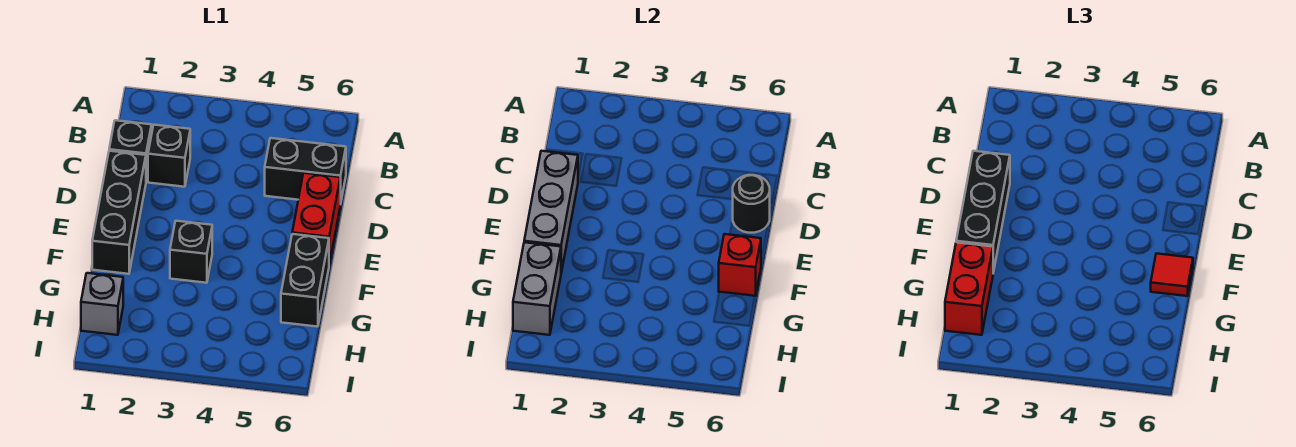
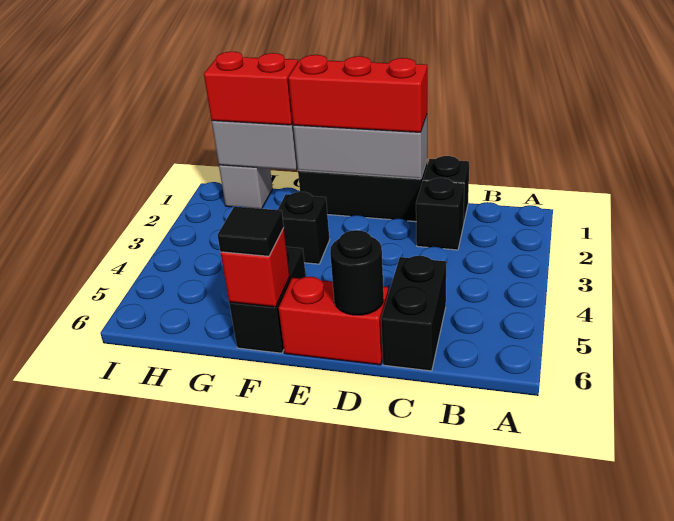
black 1x3 brick [956,151,1010,272] -> red 1x3 brick [288,55,427,132]
black 1x2 brick [281,234,329,327] -> black 1x2 brick turned to [229,247,306,353]
red 1x1 tile [1151,253,1193,296] -> black 1x1 tile [217,207,284,256]

